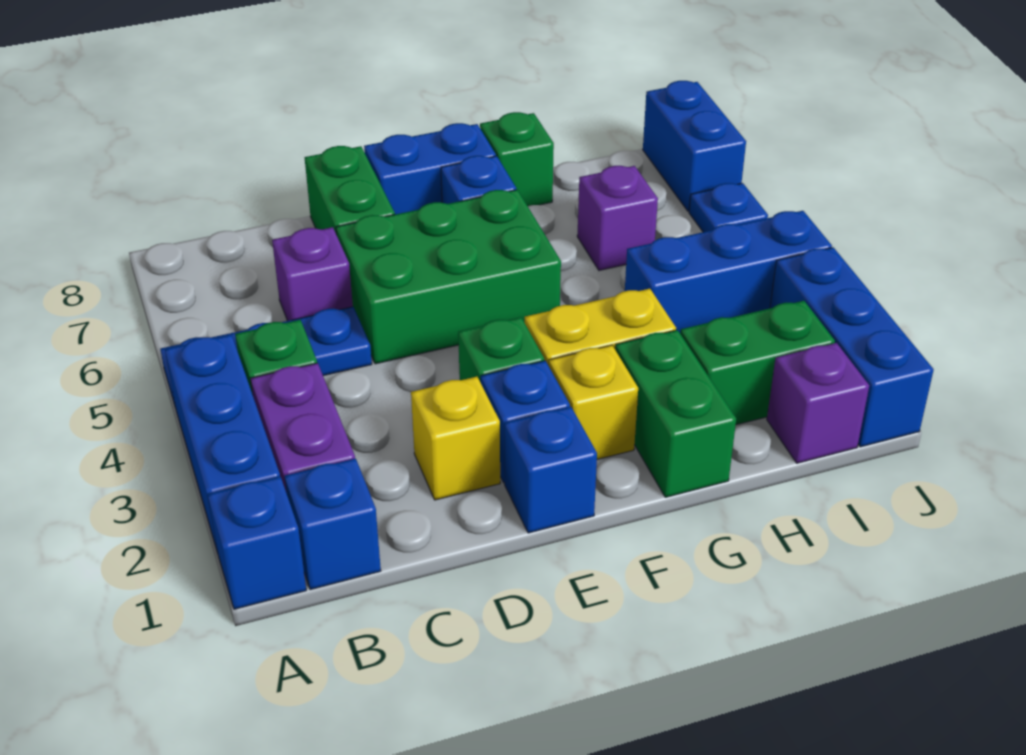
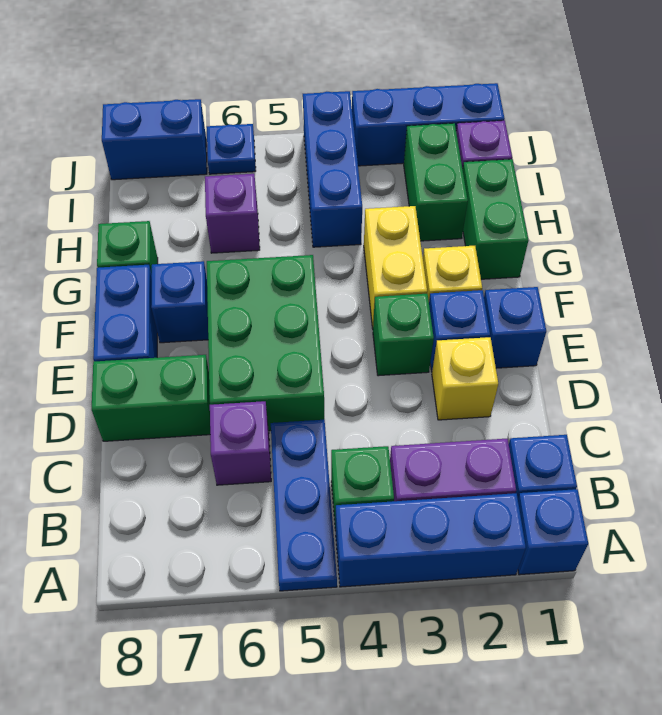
green 1x2 brick [615,330,736,497] -> green 1x2 brick turned to [463,159,528,279]

